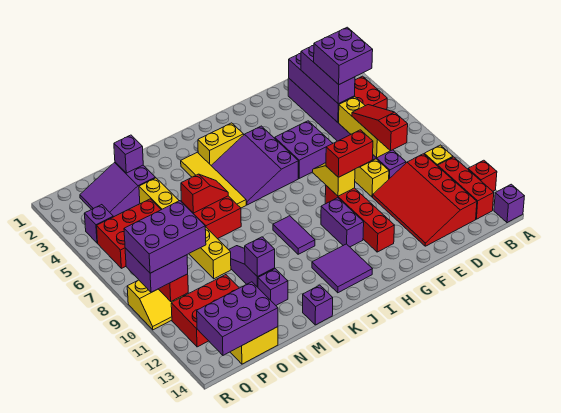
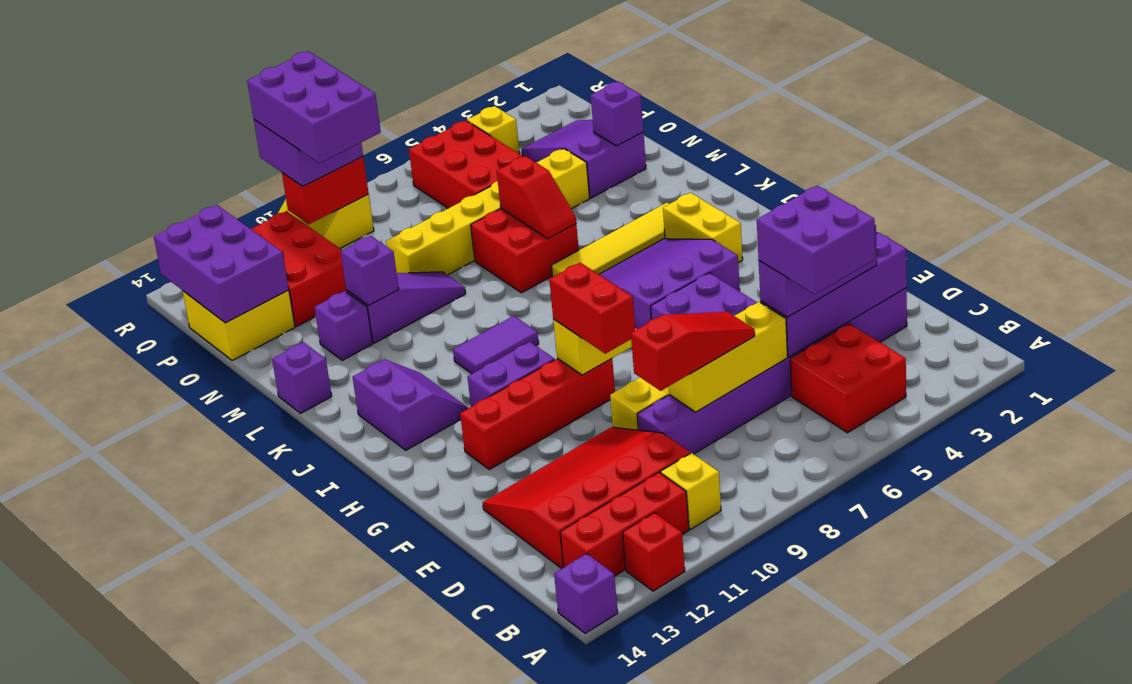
purple 2x2 tile [312,244,372,293] -> purple 2x2 slope [353,359,468,450]
purple 1x1 brick [84,205,113,243] -> yellow 1x1 brick [467,106,520,154]

